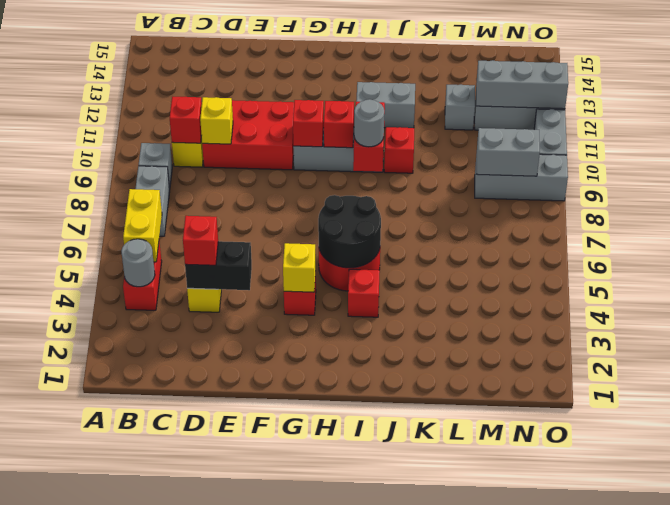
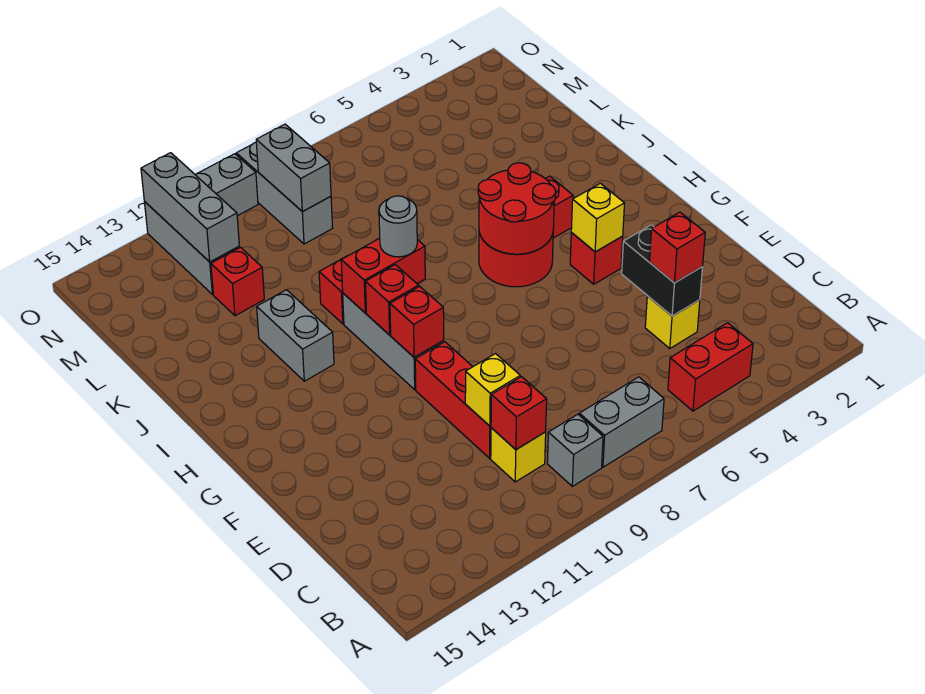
grey 1x1 round brick [121,239,155,287] -> none
yellow 1x2 brick [123,189,162,262] -> none
red 2x3 brick [202,100,294,170] -> red 1x3 brick [415,342,491,458]
black 2x2 round brick [318,195,381,268] -> red 2x2 round brick [478,163,556,254]
grey 1x1 brick [445,85,475,130] -> red 1x1 brick [211,247,264,316]

